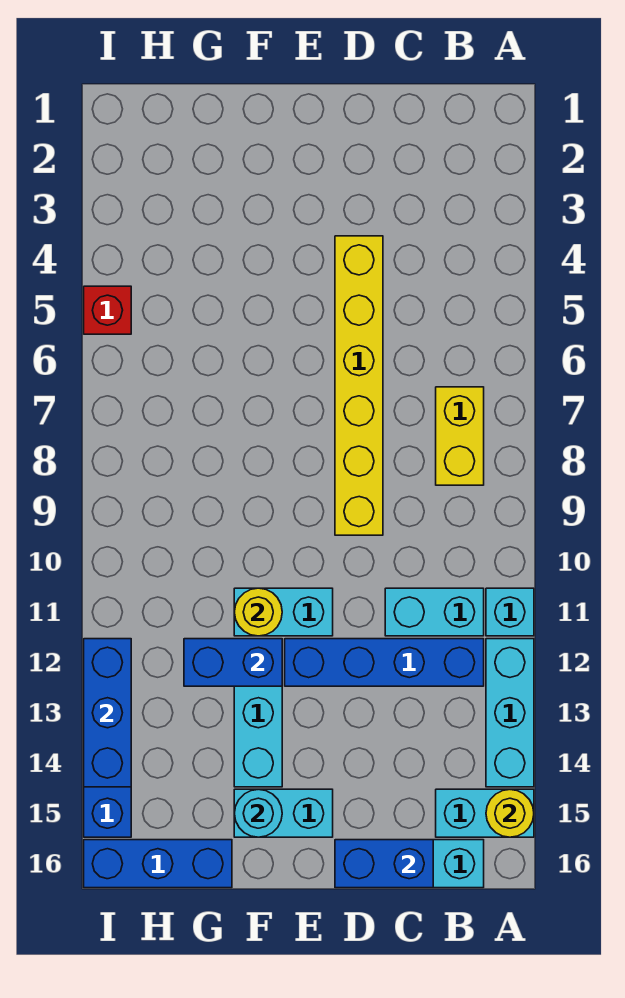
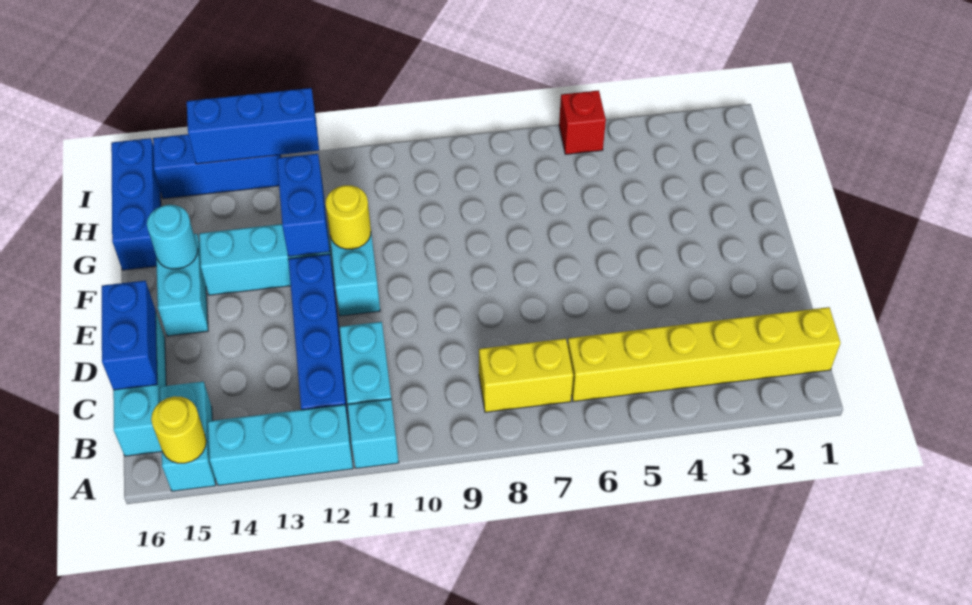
yellow 1x6 brick [335,236,383,535] -> yellow 1x6 brick moved to [568,307,841,402]

